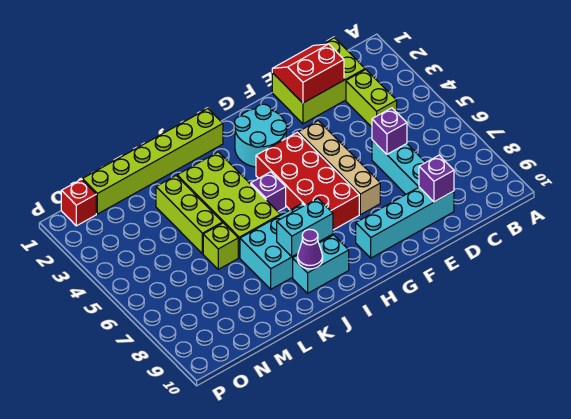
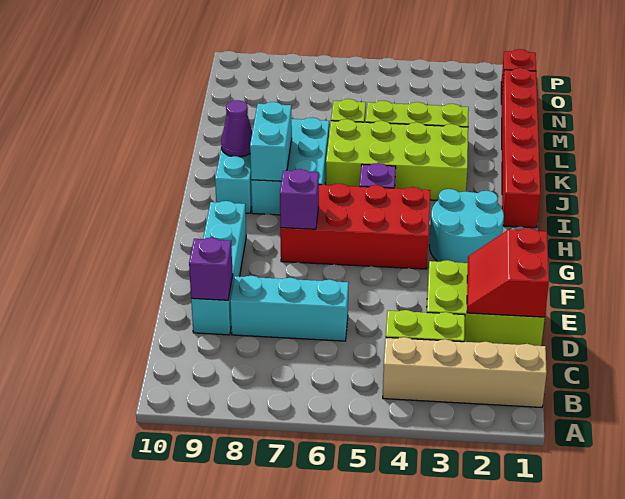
lime 2x3 brick [272,38,365,124] -> lime 2x3 brick turned to [427,260,545,346]
red 2x2 slope [272,44,344,103] -> red 2x2 slope turned to [467,228,549,317]
purple 1x1 brick [372,108,407,154] -> purple 1x1 brick moved to [280,169,319,229]
tan 1x4 brick [298,121,380,215] -> tan 1x4 brick moved to [383,337,547,408]
lime 1x6 brick [82,109,223,214] -> red 1x6 brick [501,68,540,228]

